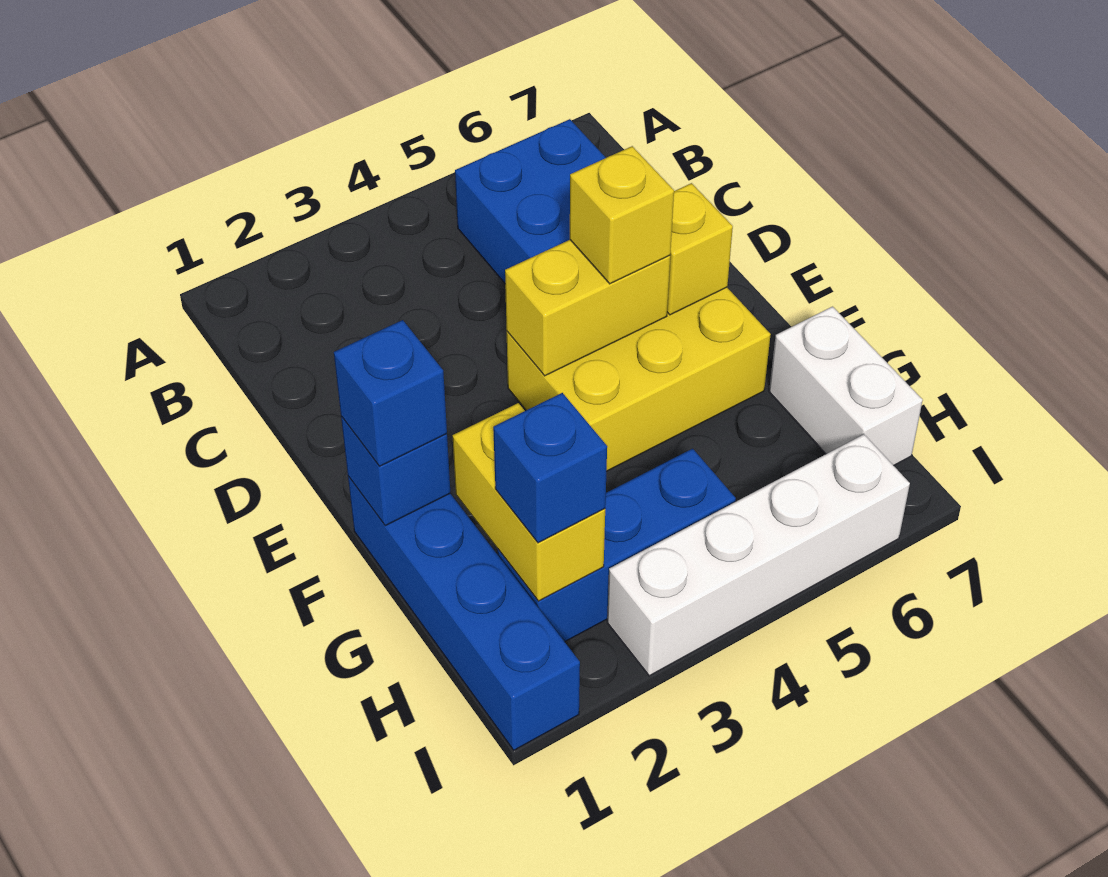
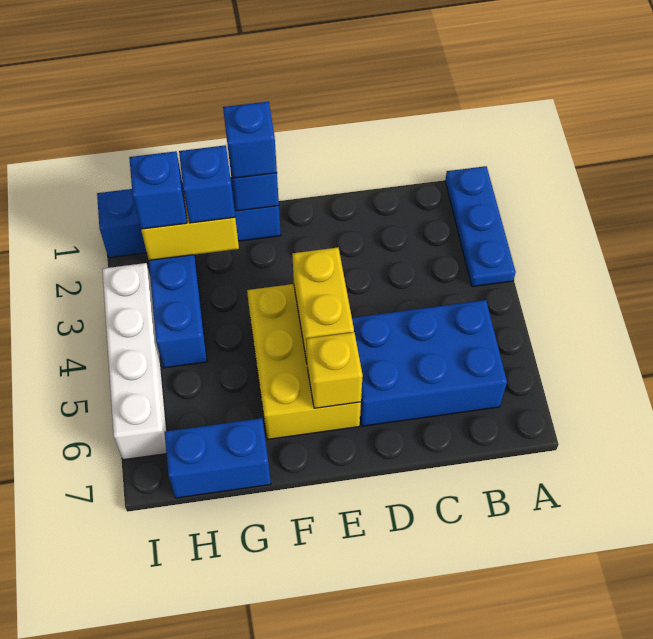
none -> blue 1x3 plate [445,166,516,287]
yellow 1x1 brick [570,146,674,284] -> none
none -> blue 1x1 brick [179,145,235,223]
white 1x2 brick [769,307,923,466] -> blue 1x2 brick [165,418,271,498]

